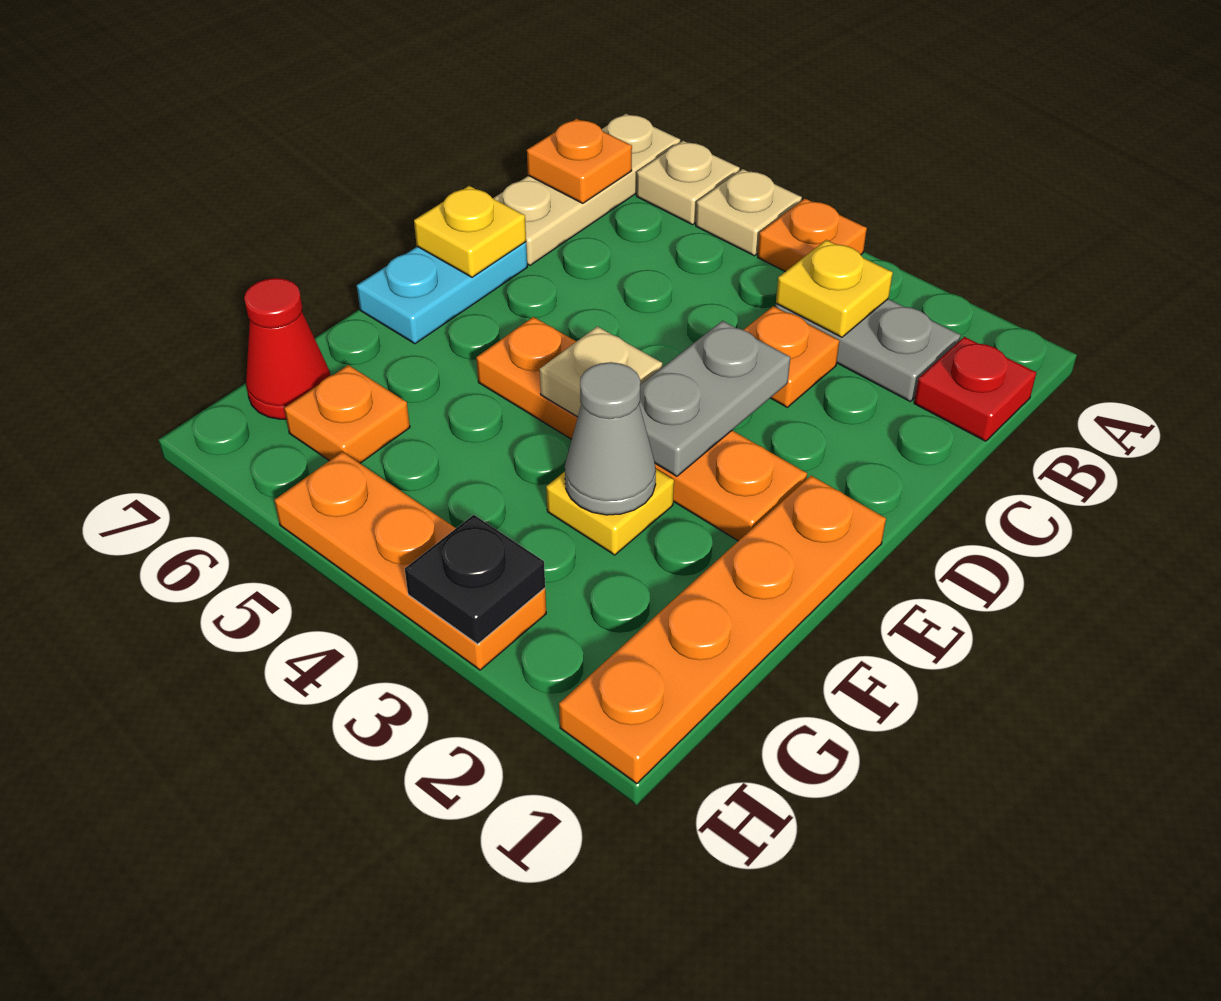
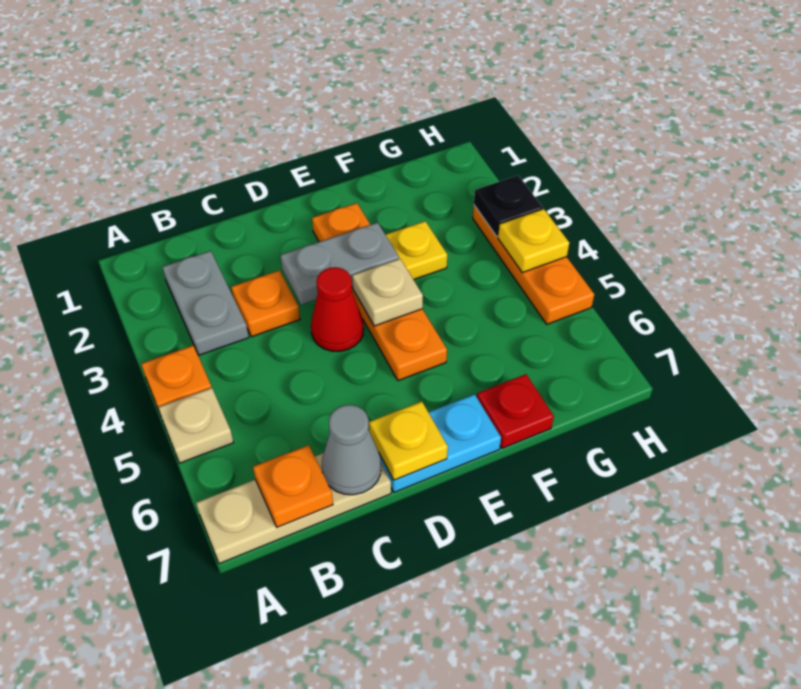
tan 1x1 plate [636,141,740,225] -> none
red 1x1 plate [914,337,1036,441] -> red 1x1 plate moved to [477,374,554,448]
yellow 1x1 plate [776,240,893,337] -> yellow 1x1 plate moved to [498,209,569,273]
orange 1x4 plate [559,476,886,784] -> none
grey 1x1 cone [565,362,656,515] -> grey 1x1 cone moved to [322,405,381,495]
orange 1x1 plate [284,365,410,463] -> none
red 1x1 cone [244,278,330,419] -> red 1x1 cone moved to [311,267,364,351]

